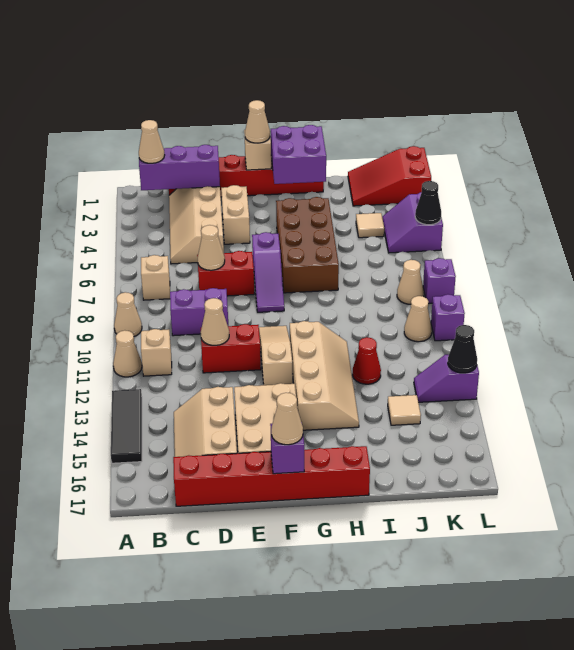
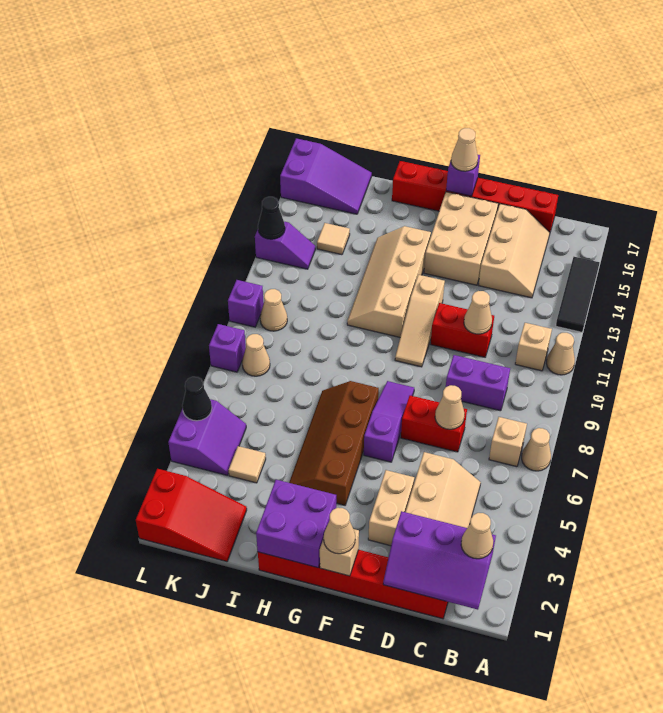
tan 1x1 cone [114,292,142,336] -> tan 1x1 cone moved to [522,428,551,471]
brown 2x4 brick [276,197,339,293] -> brown 2x4 slope [289,381,379,505]
red 1x1 cone [353,337,381,384] -> none
none -> purple 2x3 slope [280,138,372,214]

